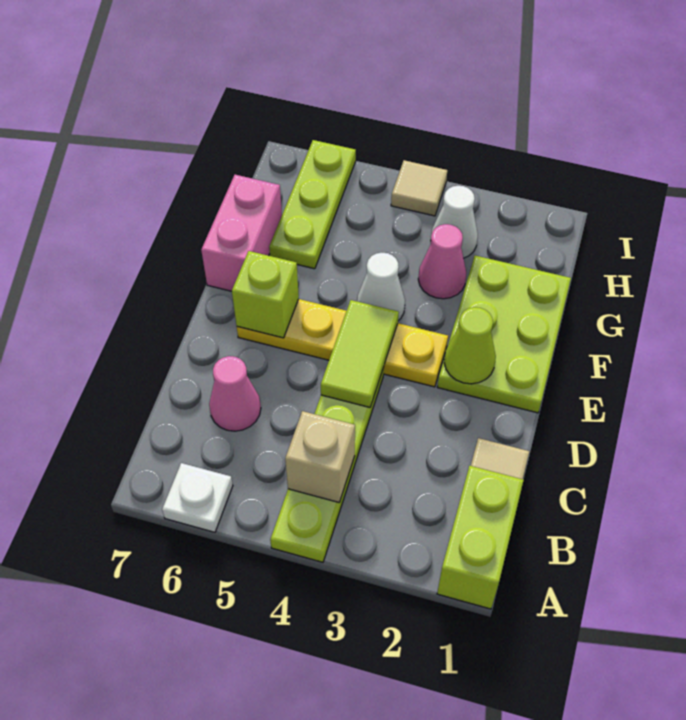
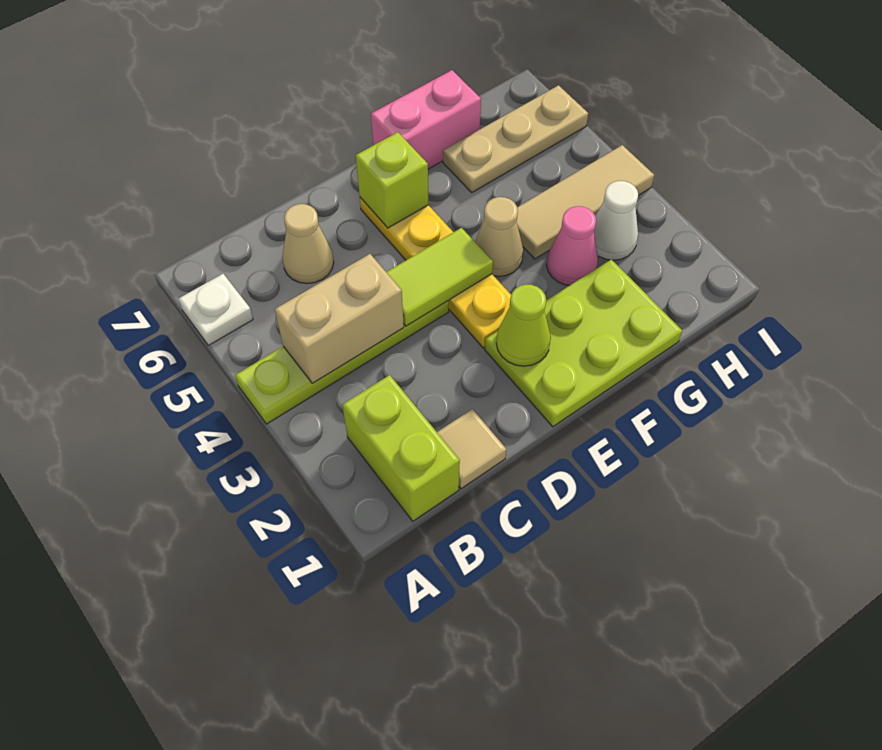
lime 1x2 brick [437,466,523,609] -> lime 1x2 brick turned to [342,375,460,521]
tan 1x1 brick [285,411,355,502] -> tan 1x2 brick [275,254,404,383]
pink 1x1 cone [209,356,261,431] -> tan 1x1 cone [282,204,334,284]
white 1x1 cone [357,253,405,321] -> tan 1x1 cone [475,197,523,276]
lime 1x3 plate [269,140,356,269] -> tan 1x3 plate [443,85,588,192]
tan 1x1 tile [391,160,447,216] -> tan 1x3 tile [516,145,654,259]

